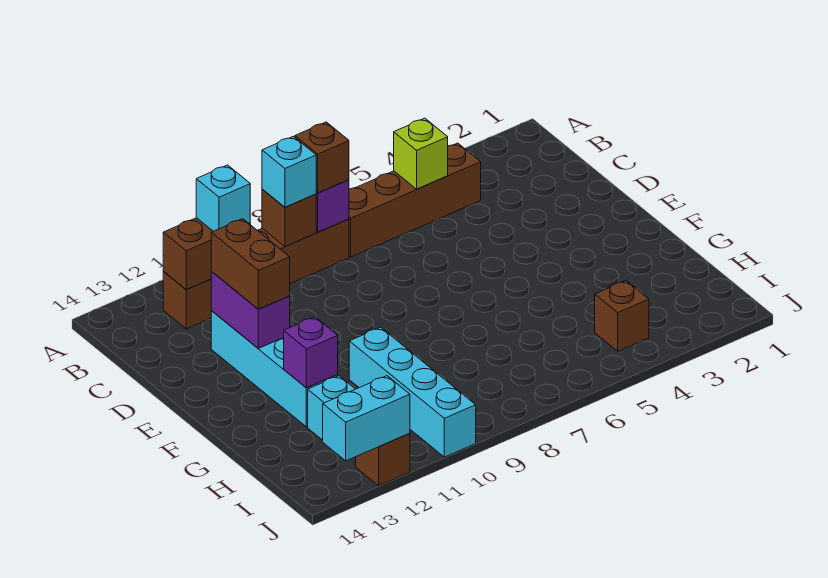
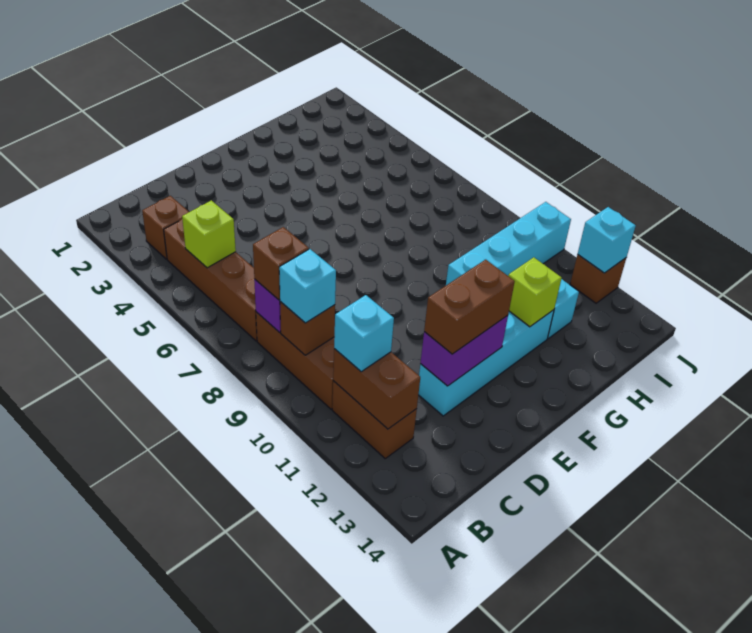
purple 1x1 brick [284,317,338,388] -> lime 1x1 brick [508,257,562,327]
brown 1x1 brick [595,281,649,351] -> brown 1x1 brick moved to [142,196,189,259]
cyan 1x2 brick [323,376,410,461] -> cyan 1x1 brick [578,207,636,273]

